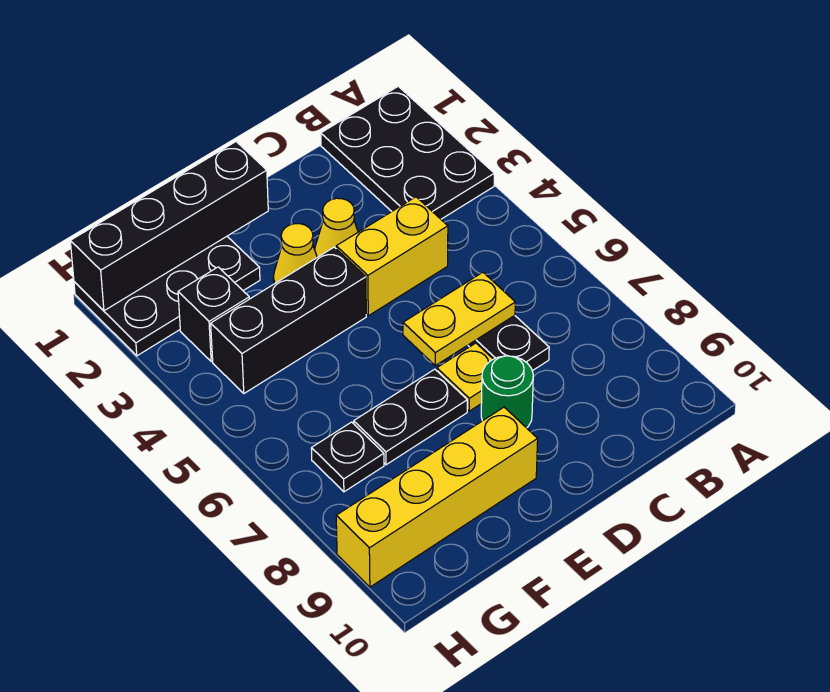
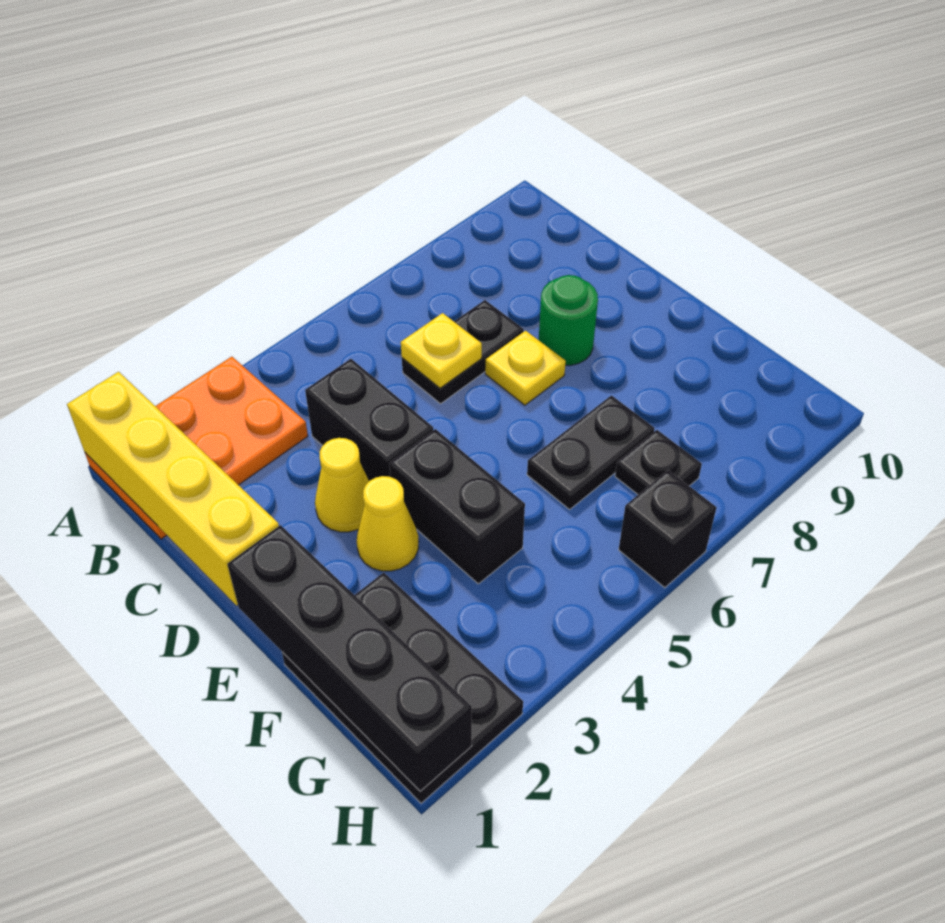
black 2x3 plate [321,86,494,219] -> orange 2x3 plate [85,357,308,539]
yellow 1x2 brick [336,197,448,316] -> black 1x2 brick [305,359,433,481]
yellow 1x2 plate [403,272,515,365] -> yellow 1x1 plate [401,313,482,388]
black 1x3 brick [211,247,366,393] -> black 1x2 brick [389,429,525,584]
black 1x2 plate [354,369,467,465] -> black 1x2 plate turned to [527,395,655,509]
yellow 1x4 brick [336,407,538,587] -> yellow 1x4 brick moved to [67,372,279,605]
black 1x1 brick [178,267,249,361] -> black 1x1 brick moved to [619,470,717,588]

